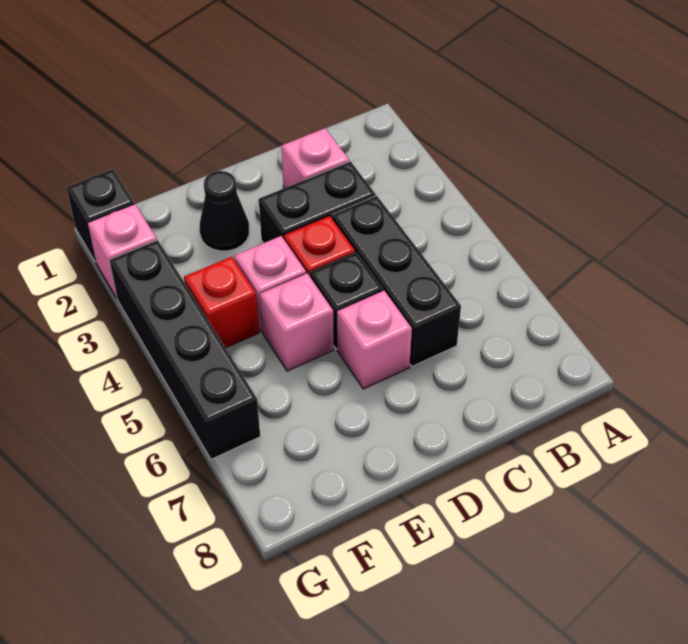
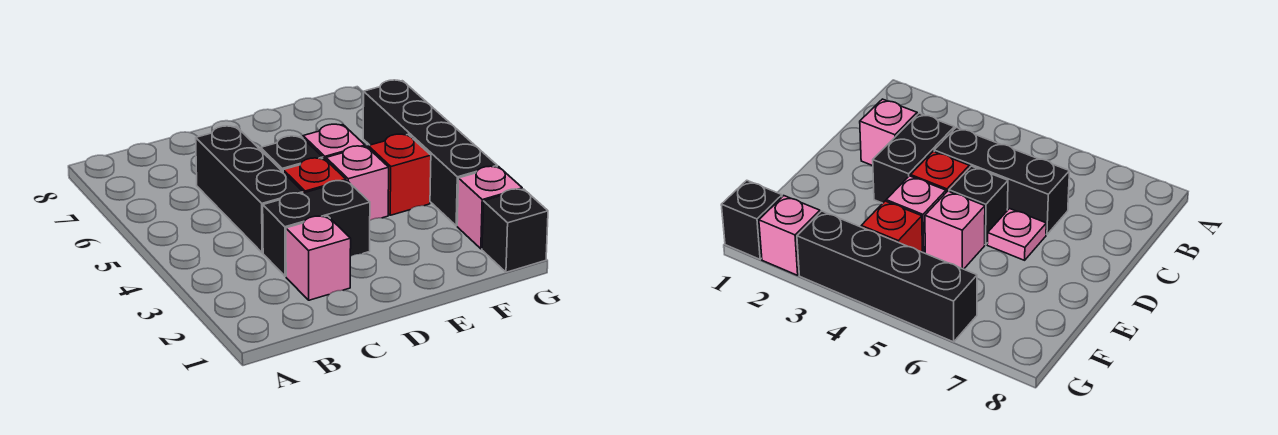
pink 1x1 brick [337,291,412,389] -> pink 1x1 plate [987,209,1046,260]
black 1x1 cone [199,171,249,251] -> none

